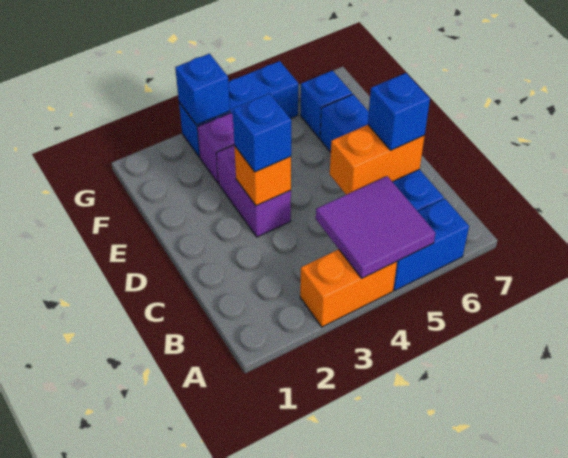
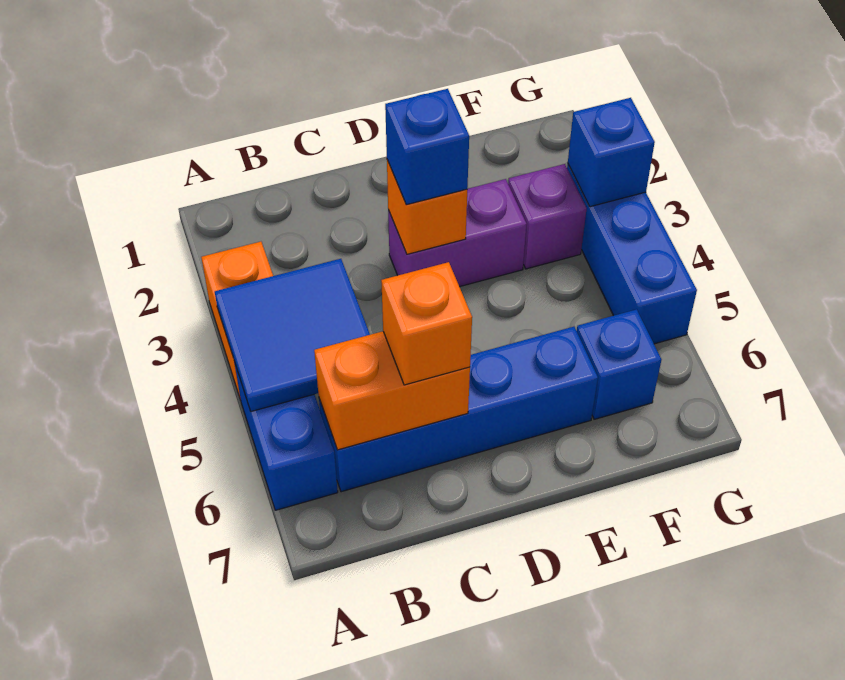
purple 2x2 tile [316,176,435,278] -> blue 2x2 tile [215,259,370,412]
orange 1x2 brick [330,125,425,195] -> orange 1x2 brick turned to [314,331,470,450]
blue 1x1 brick [368,73,430,150] -> orange 1x1 brick [381,262,472,385]

